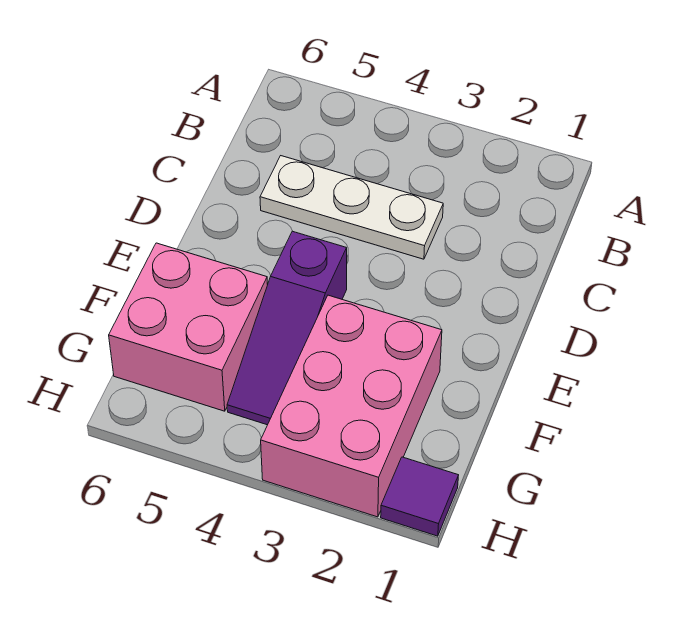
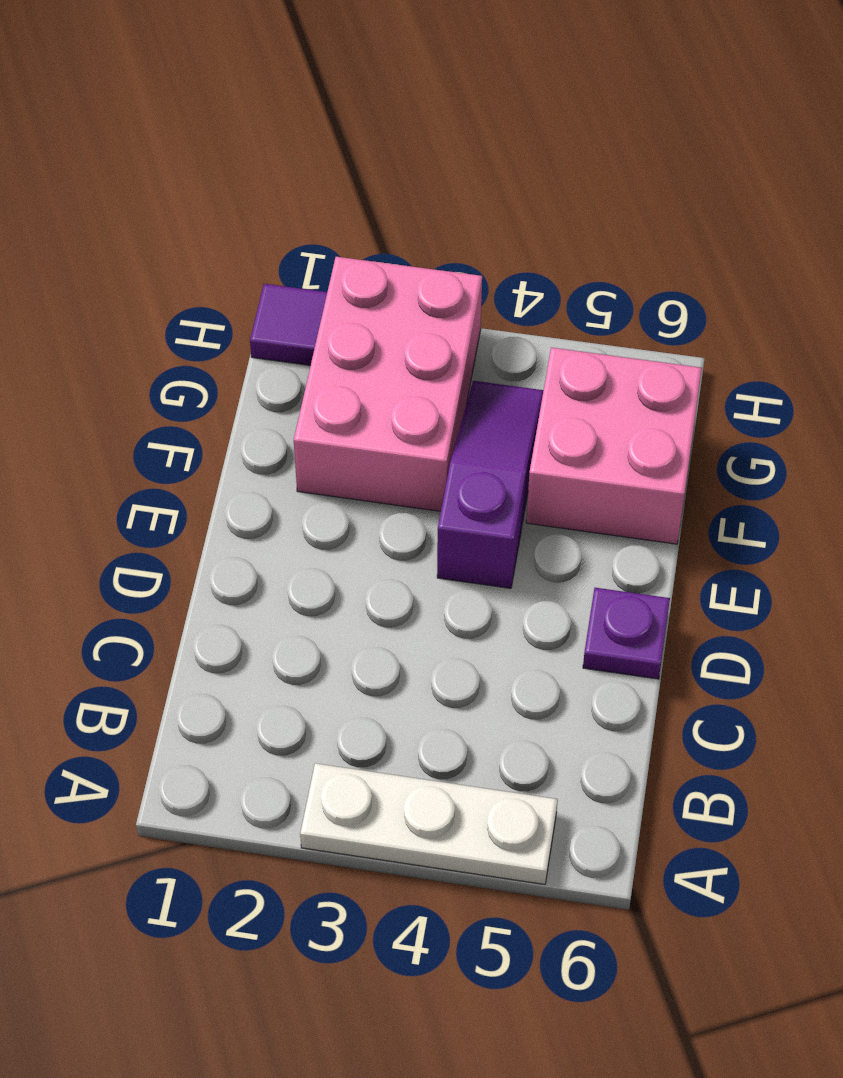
white 1x3 plate [260,156,443,259] -> white 1x3 plate moved to [300,763,558,884]
none -> purple 1x1 plate [583,588,670,679]

